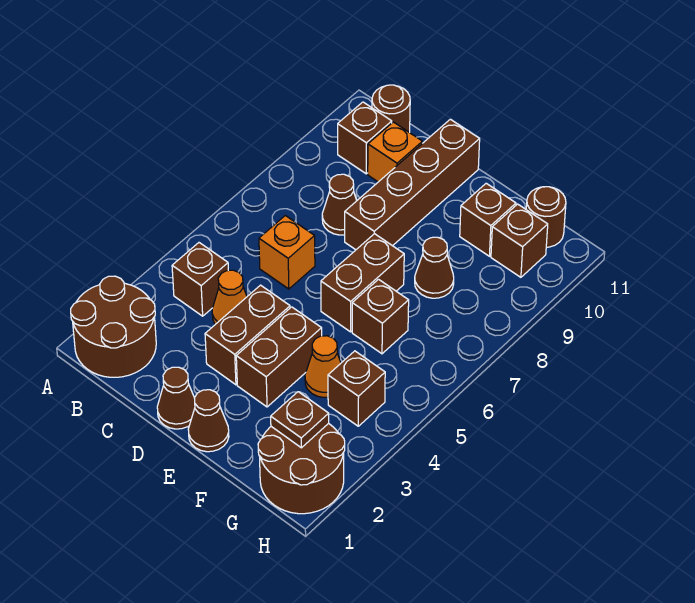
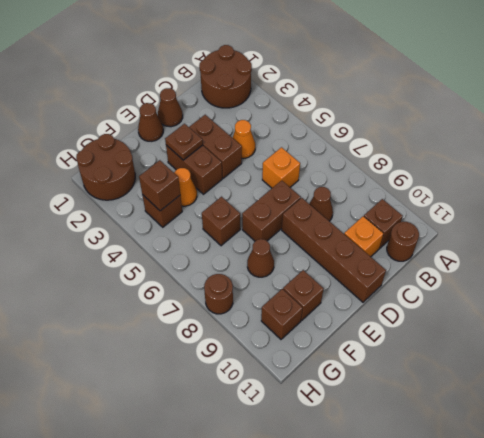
brown 1x1 brick [172,243,228,316] -> brown 1x1 brick moved to [139,160,180,211]
brown 1x2 brick [321,234,404,332] -> brown 1x2 brick turned to [242,180,301,241]
brown 1x1 plate [271,392,329,448] -> brown 1x1 plate moved to [165,124,203,160]
brown 1x1 round brick [526,187,566,247] -> brown 1x1 round brick moved to [204,274,233,314]

